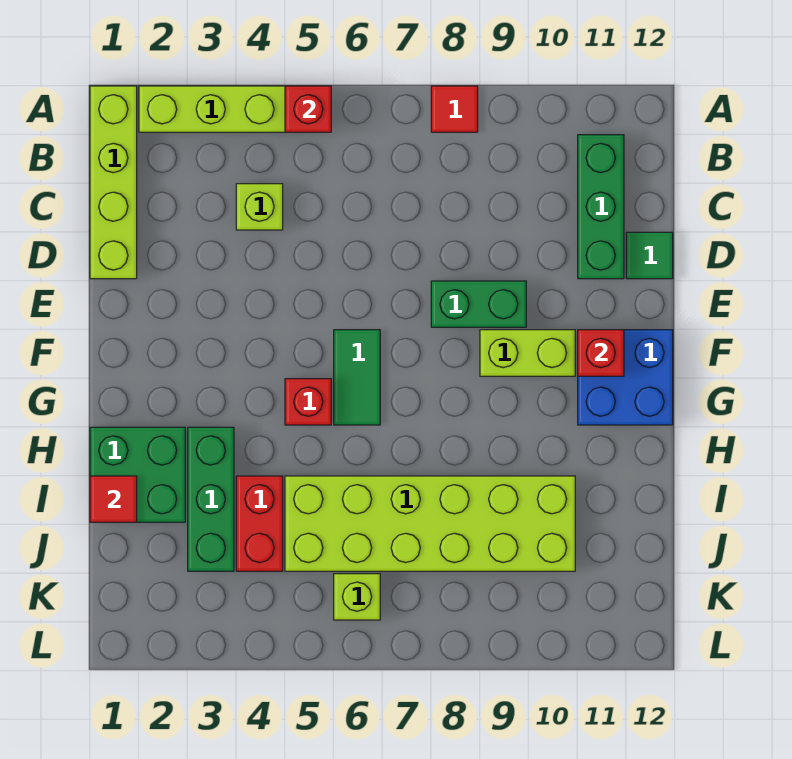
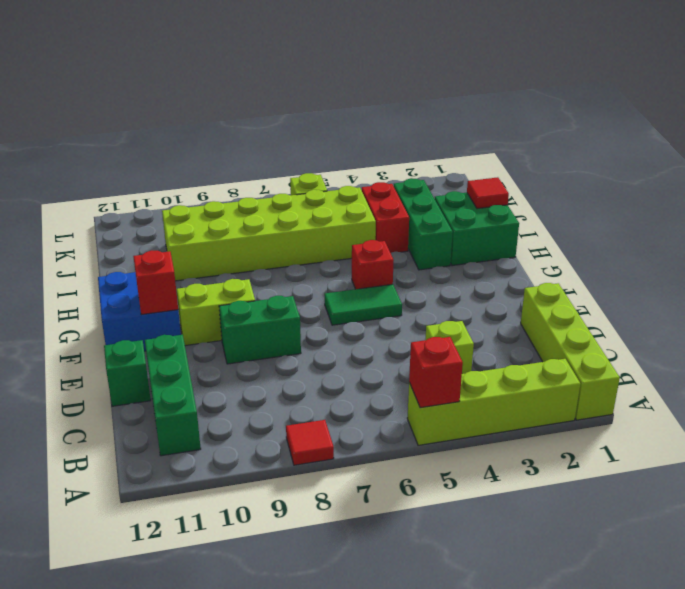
green 1x1 tile [626,232,673,279] -> green 1x1 brick [104,340,151,406]
green 1x2 tile [334,330,380,425] -> green 1x2 tile turned to [325,284,402,325]

